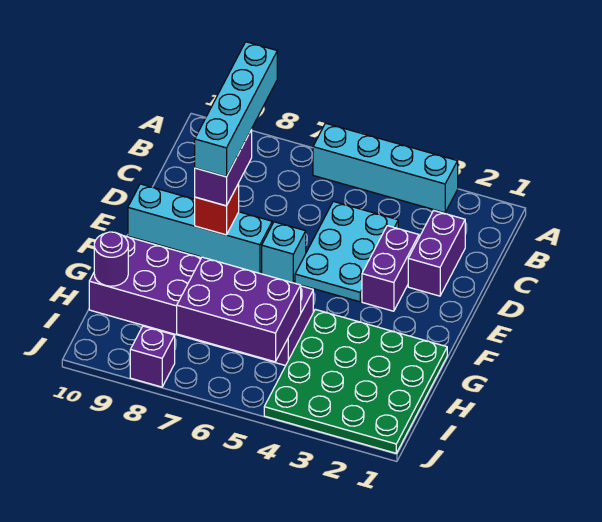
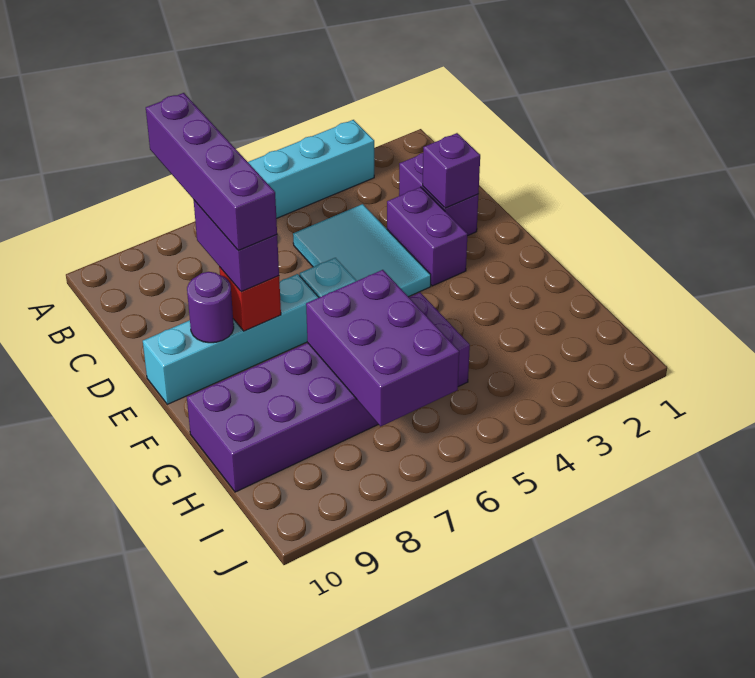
cyan 1x4 brick [195,42,277,177] -> purple 1x4 brick [146,93,277,250]
cyan 2x3 plate [295,201,398,302] -> cyan 2x3 tile [293,204,431,297]
green 4x4 plate [264,309,447,453] -> none
purple 2x3 brick [177,257,301,362] -> purple 2x3 brick turned to [306,270,459,427]
purple 1x1 round brick [94,232,128,286] -> purple 1x1 round brick moved to [187,272,234,343]
purple 1x1 brick [130,326,175,387] -> purple 1x1 brick moved to [423,133,480,208]

